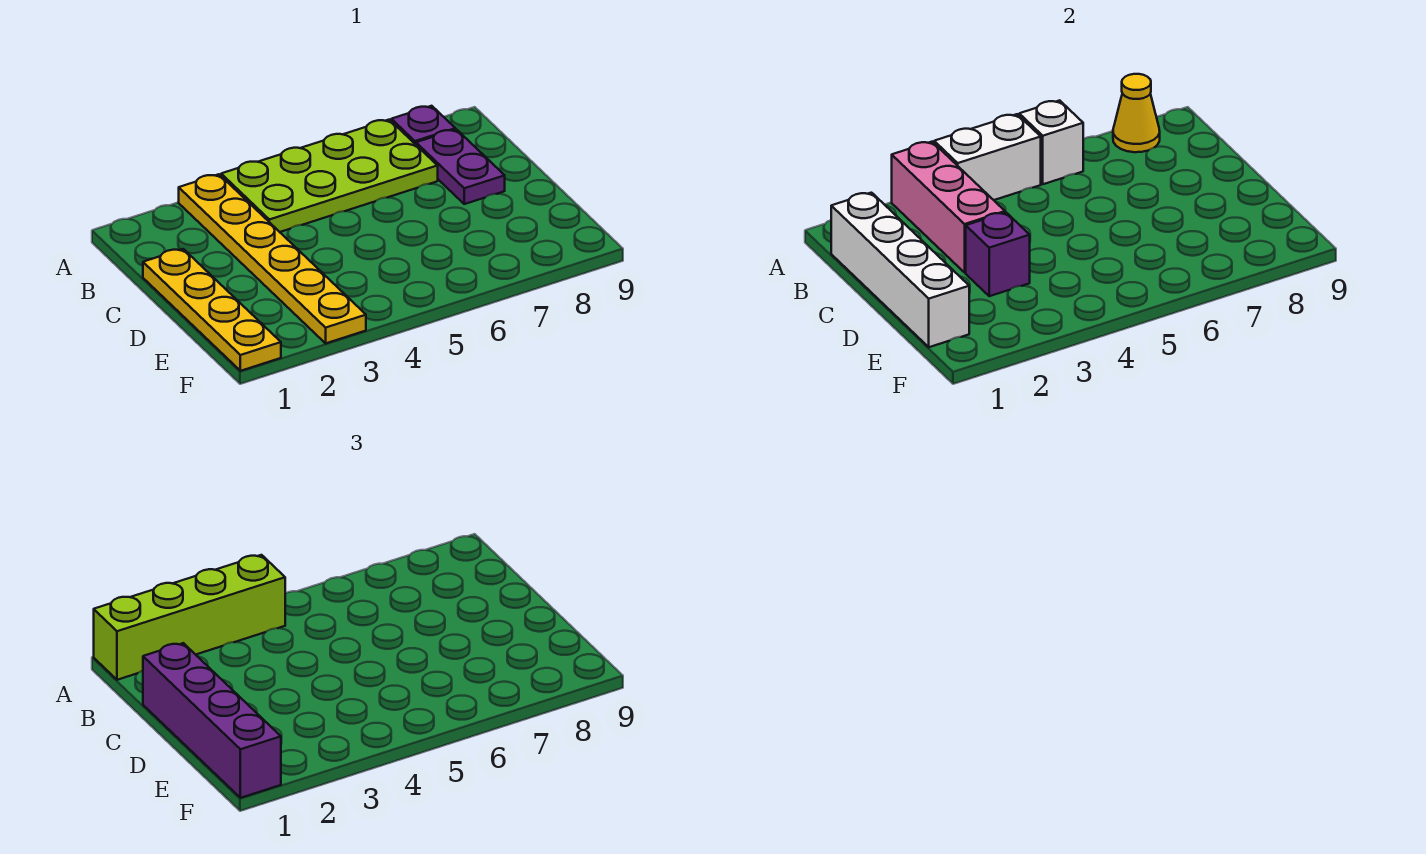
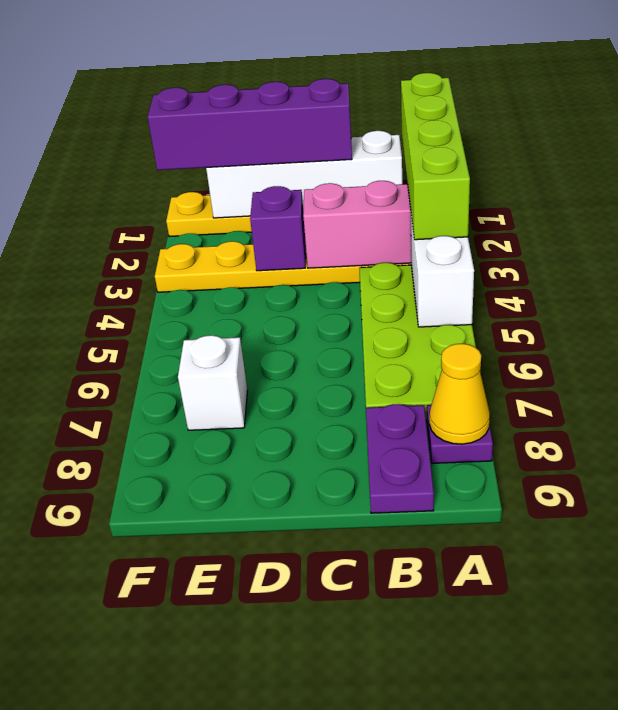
white 1x1 brick [1019,100,1083,184] -> white 1x1 brick moved to [178,335,248,430]
purple 1x2 plate [416,129,505,204] -> purple 1x2 plate turned to [366,404,434,513]

